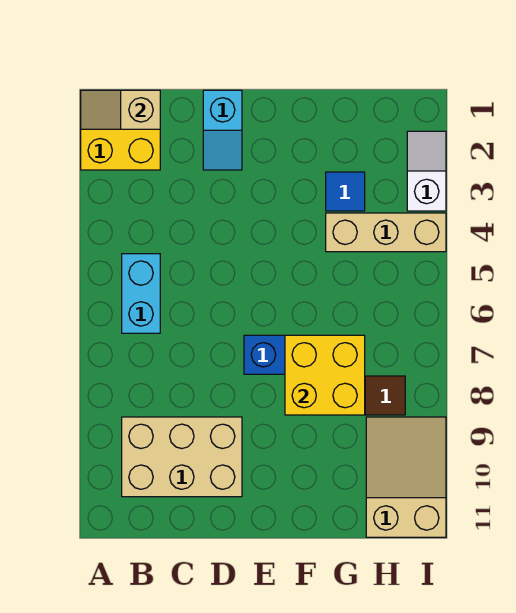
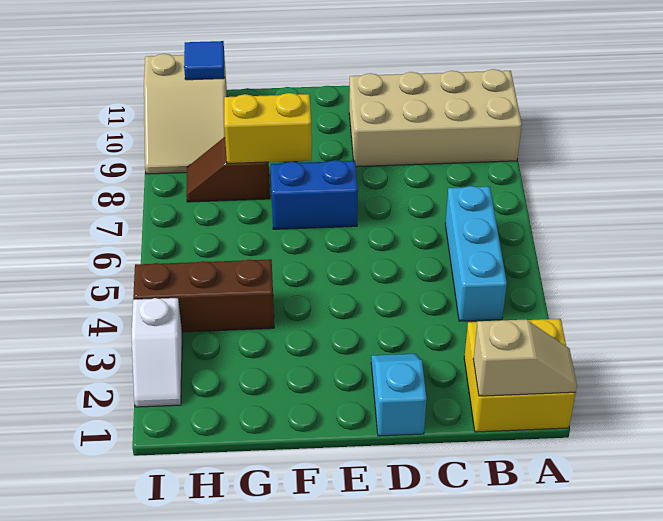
cyan 1x2 brick [122,254,160,333] -> cyan 1x3 brick [445,186,507,321]
tan 2x3 brick [122,417,242,497] -> tan 2x4 brick [349,69,522,167]
yellow 2x2 brick [285,335,365,415] -> yellow 1x2 brick [224,93,312,163]
blue 1x1 tile [326,172,365,211] -> blue 1x1 tile moved to [184,41,224,80]
tan 1x3 brick [326,213,446,252] -> brown 1x3 brick [133,259,274,332]

